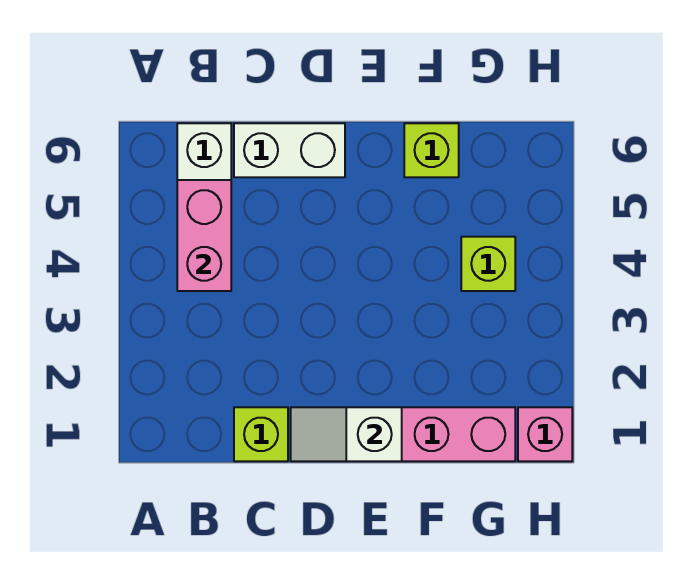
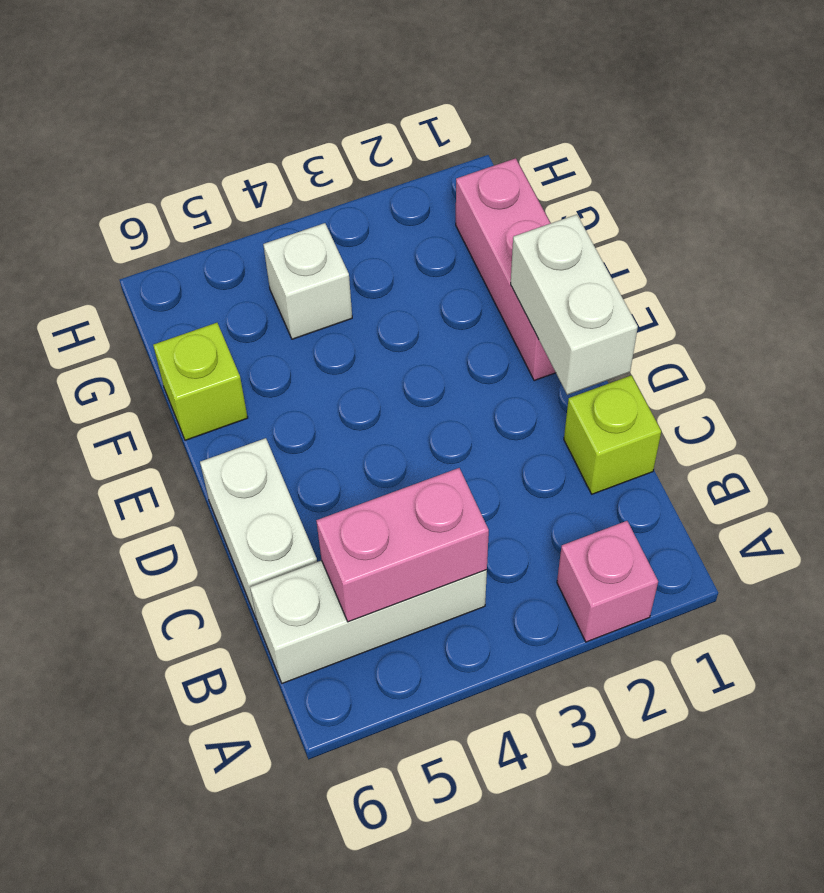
white 1x2 slope [291,407,402,461] -> white 1x2 brick [511,215,638,395]
lime 1x1 brick [461,237,515,291] -> white 1x1 brick [263,223,352,339]
pink 1x1 brick [518,407,572,461] -> pink 1x1 brick moved to [557,521,658,642]

